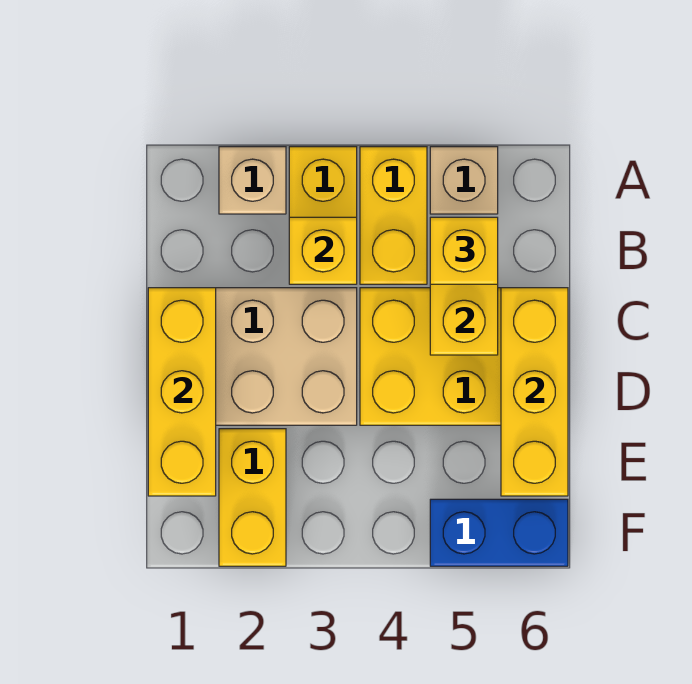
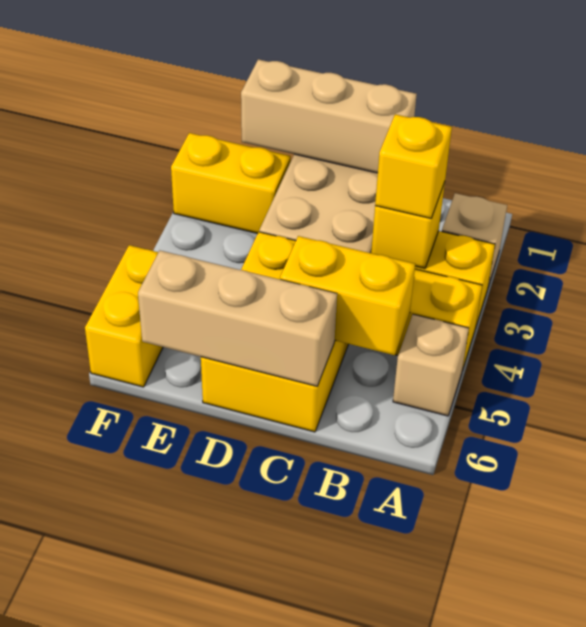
yellow 1x1 brick [430,217,498,284] -> yellow 1x1 brick moved to [375,114,452,218]
yellow 1x3 brick [148,288,216,496] -> tan 1x3 brick [241,59,417,173]
yellow 1x3 brick [501,288,568,496] -> tan 1x3 brick [138,251,337,386]
blue 1x2 brick [430,499,568,566] -> yellow 1x2 brick [85,245,163,387]

